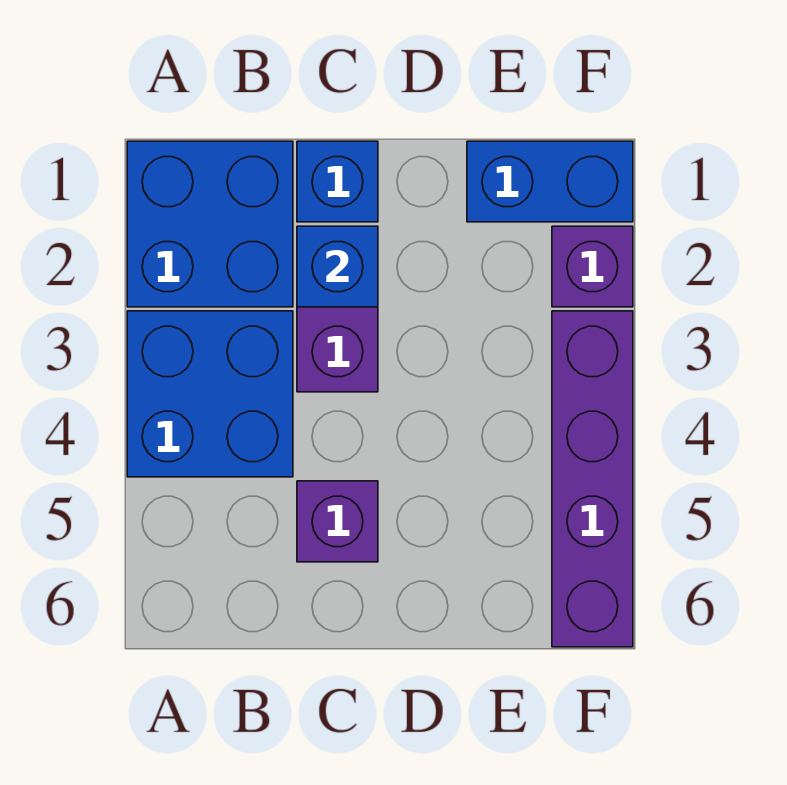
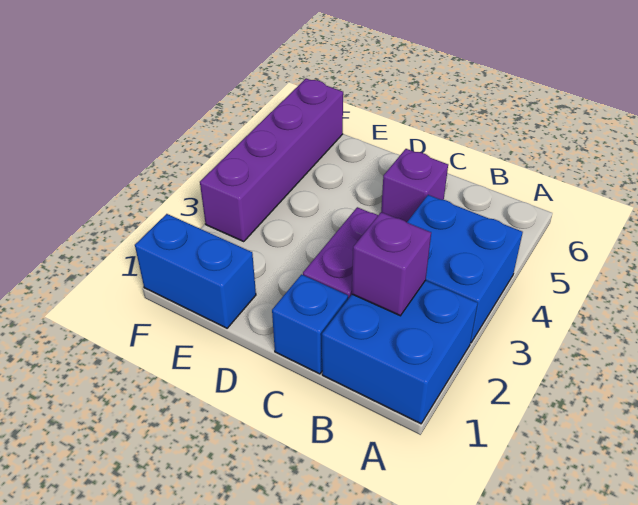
blue 1x1 brick [297,226,378,307] -> none
purple 1x1 brick [552,226,633,307] -> purple 1x1 brick moved to [352,212,431,316]

